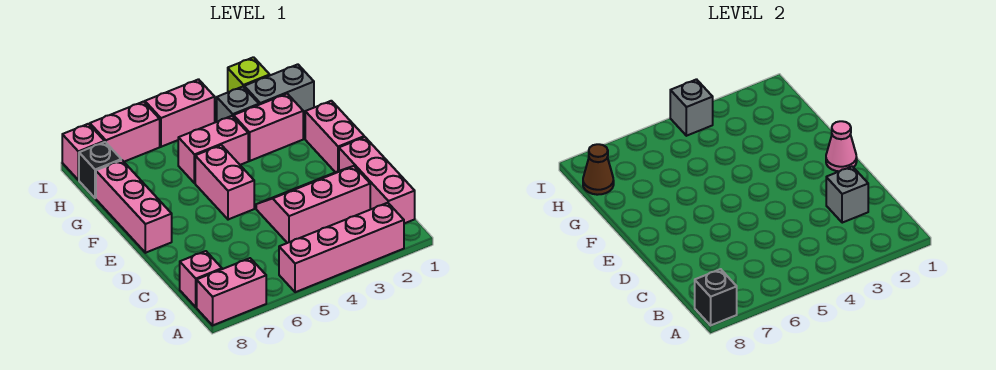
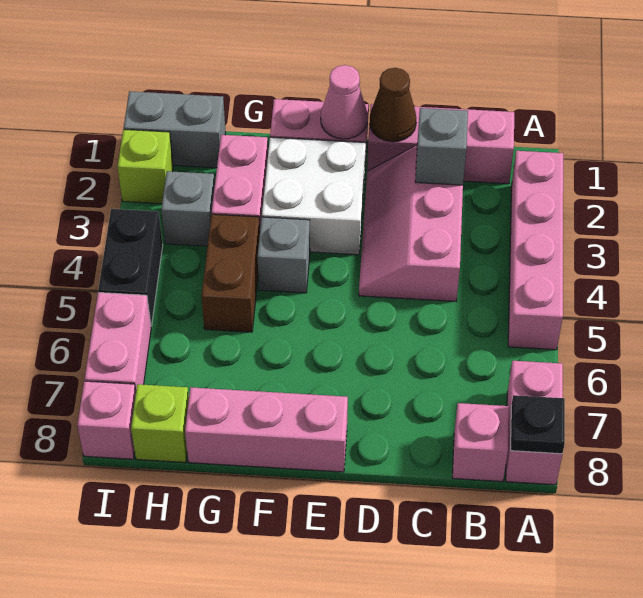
black 1x1 brick [695,269,737,325] -> black 1x1 plate [511,395,565,454]
none -> white 2x2 brick [262,137,366,255]
pink 1x2 brick [195,145,254,220] -> none
pink 1x2 brick [178,116,248,183] -> brown 1x2 brick [201,214,260,332]
grey 1x2 brick [244,64,314,115] -> grey 1x2 brick turned to [124,91,226,168]
black 1x1 brick [79,142,121,198] -> lime 1x1 brick [131,384,189,462]
brown 1x1 cone [583,144,614,195] -> brown 1x1 cone moved to [370,68,416,142]
pink 1x2 brick [145,79,215,147] -> black 1x2 brick [98,209,163,326]
grey 1x1 brick [670,79,713,136] -> grey 1x1 brick moved to [258,217,310,293]

